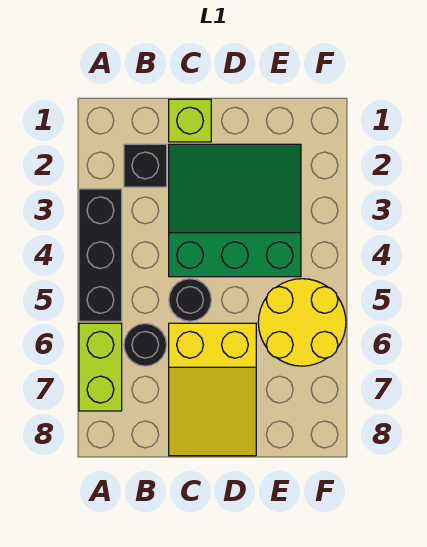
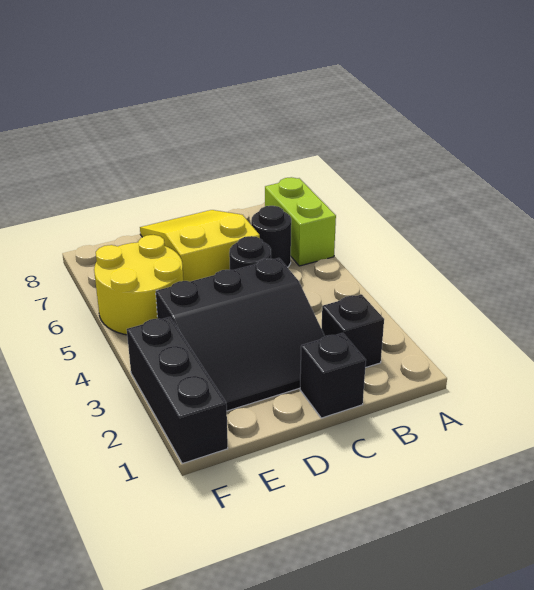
black 1x3 brick [79,189,122,321] -> black 1x3 brick moved to [127,317,228,464]
lime 1x1 brick [169,99,211,142] -> black 1x1 brick [300,333,366,418]
green 3x3 slope [169,144,301,277] -> black 3x3 slope [156,258,325,411]

